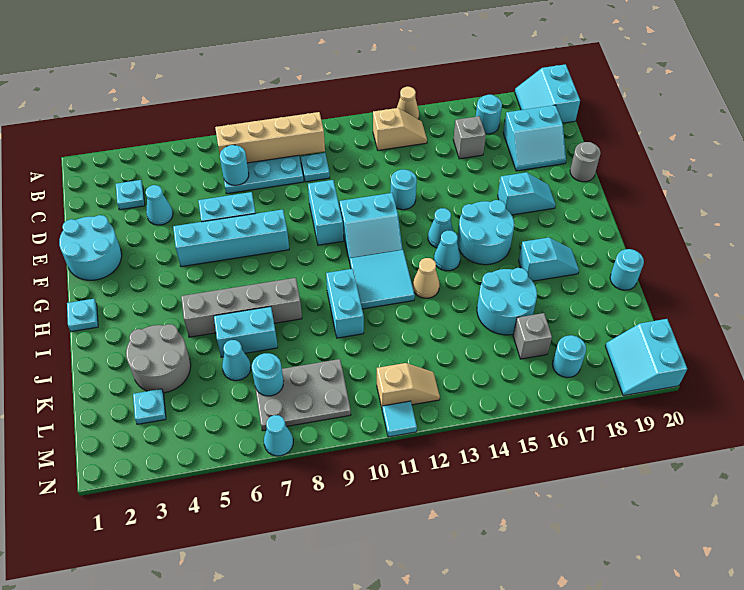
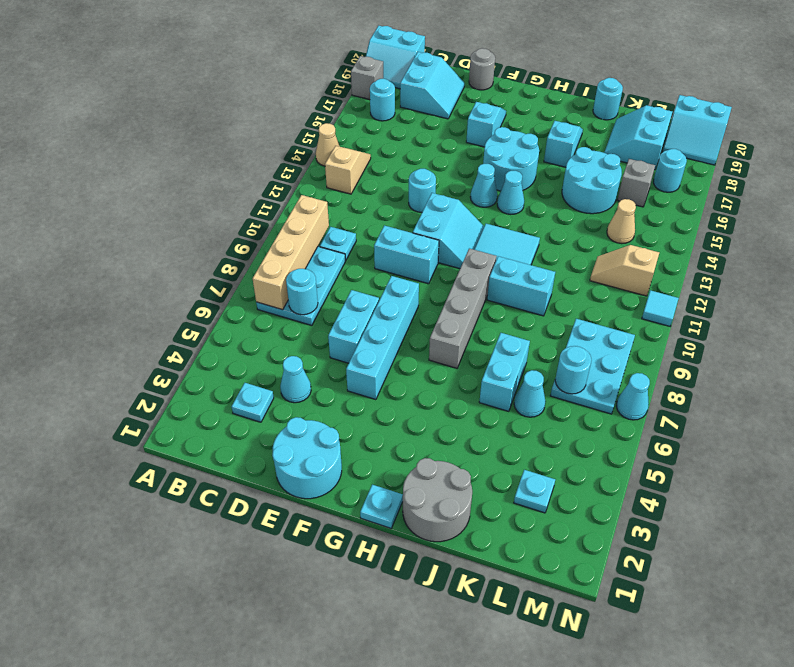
grey 1x1 brick [453,116,486,159] -> grey 1x1 brick moved to [351,56,383,100]
grey 1x4 brick [181,278,302,337] -> grey 1x4 brick moved to [429,249,497,368]
tan 1x1 cone [413,258,440,298] -> tan 1x1 cone moved to [607,199,636,244]
grey 2x2 round brick [126,324,191,393] -> grey 2x2 round brick moved to [403,458,472,542]
none -> cyan 2x2 slope [604,105,672,170]
grey 2x3 plate [255,359,351,431] -> cyan 2x3 plate [550,319,635,414]
tan 1x2 slope [377,363,440,408] -> tan 1x2 slope turned to [590,245,659,296]

